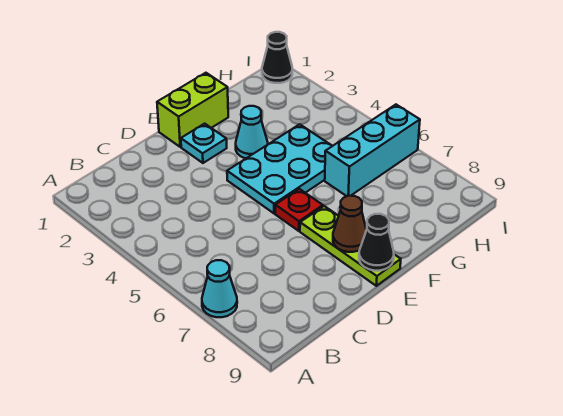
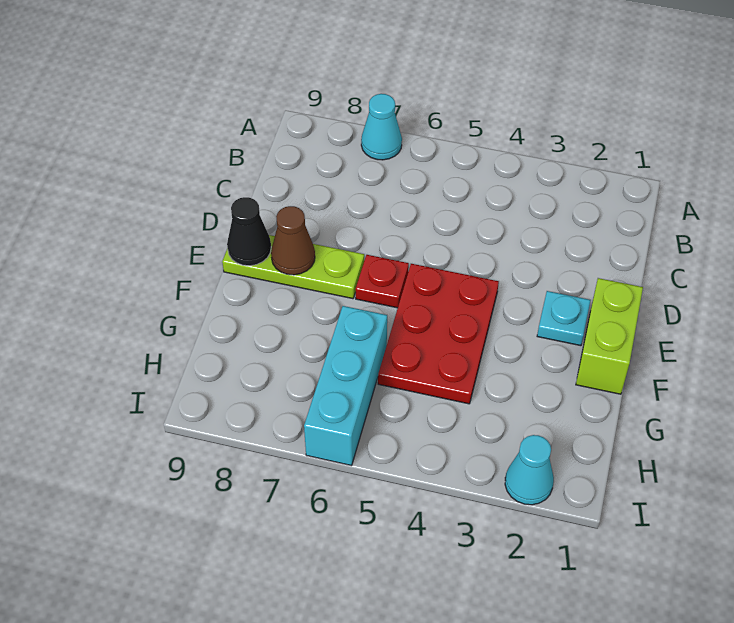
cyan 2x3 plate [227,124,332,213] -> red 2x3 plate [378,264,499,404]
cyan 1x1 cone [236,106,268,158] -> cyan 1x1 cone moved to [505,435,554,505]
black 1x1 cone [262,32,292,83] -> none

